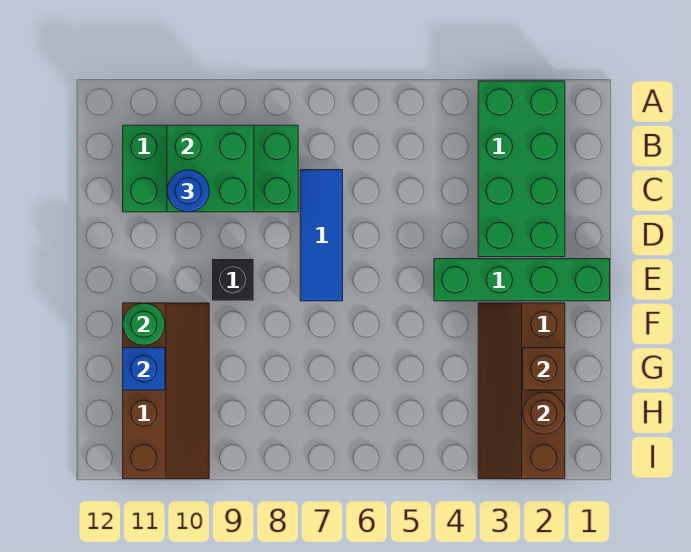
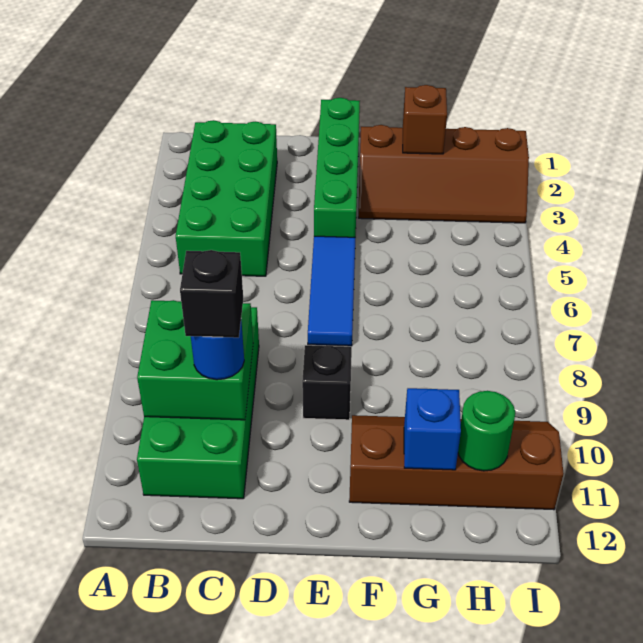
green 2x4 brick [478,81,565,257] -> green 2x4 brick turned to [176,120,277,276]
blue 1x3 tile [300,170,343,301] -> blue 1x3 tile turned to [308,236,355,346]
none -> black 1x1 brick [180,250,243,338]
green 1x1 round brick [123,303,165,345] -> green 1x1 round brick moved to [458,391,515,471]
brown 1x1 round brick [523,392,565,434] -> none

